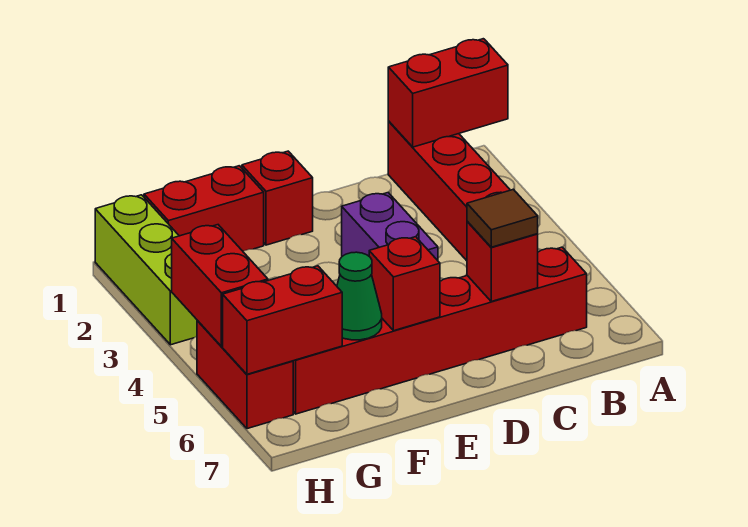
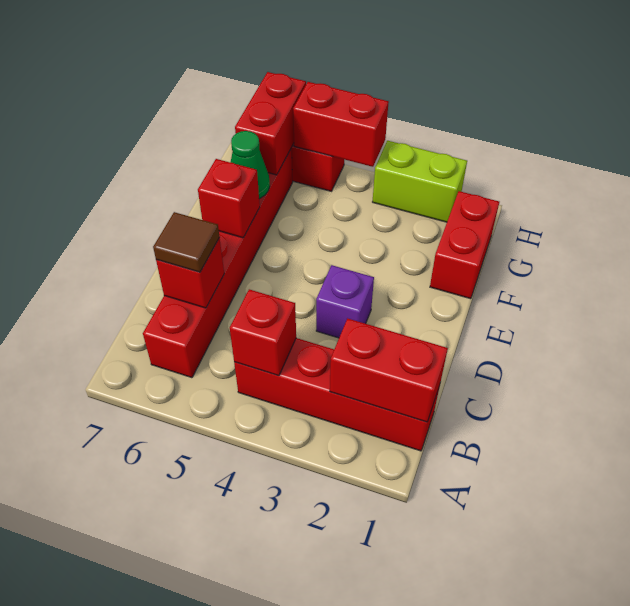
red 1x2 brick [388,39,508,147] -> red 1x2 brick turned to [330,318,448,422]
purple 1x2 brick [342,193,438,261] -> purple 1x1 brick [316,265,374,338]
red 1x1 brick [242,151,313,245] -> red 1x1 brick moved to [230,289,296,376]
lime 1x3 brick [95,195,197,345] -> lime 1x2 brick [373,141,467,222]

